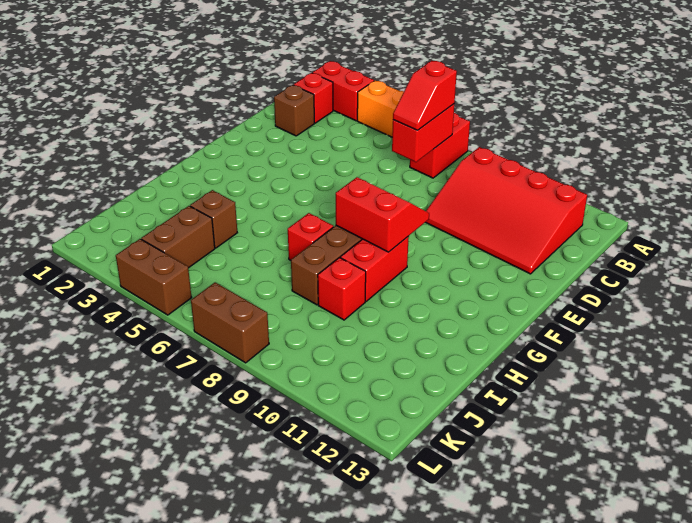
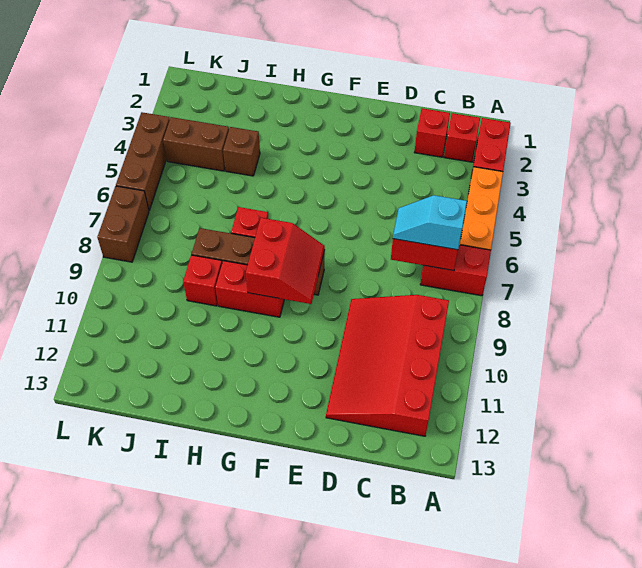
red 1x2 slope [393,61,457,130] -> cyan 1x2 slope [393,195,467,250]
brown 1x1 brick [274,85,314,136] -> red 1x1 brick [414,108,450,157]
brown 1x2 brick [116,239,192,315] -> brown 1x3 brick [116,112,170,210]

